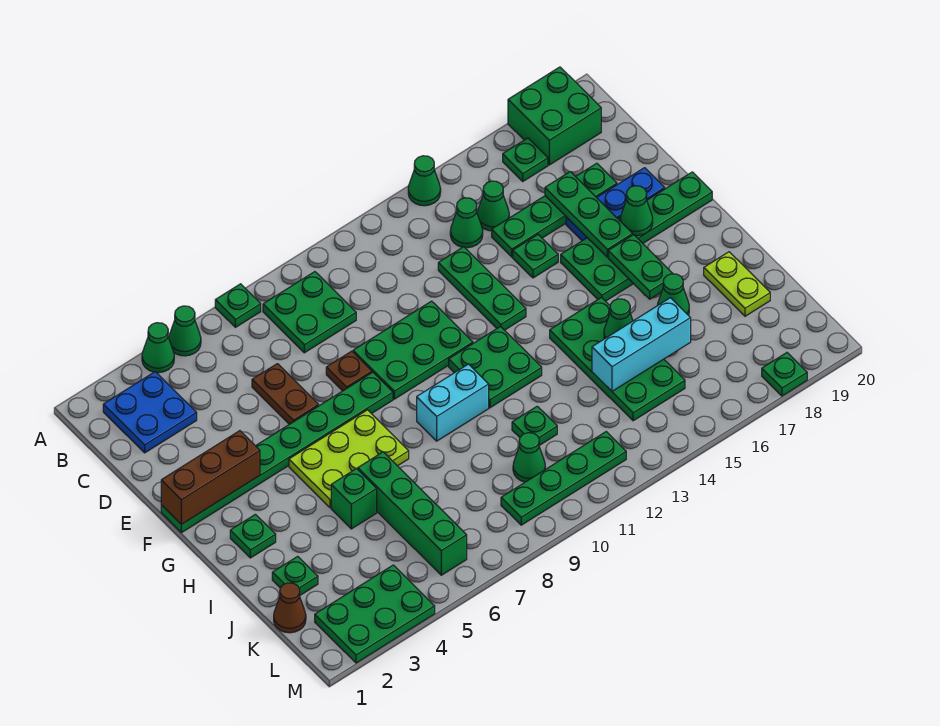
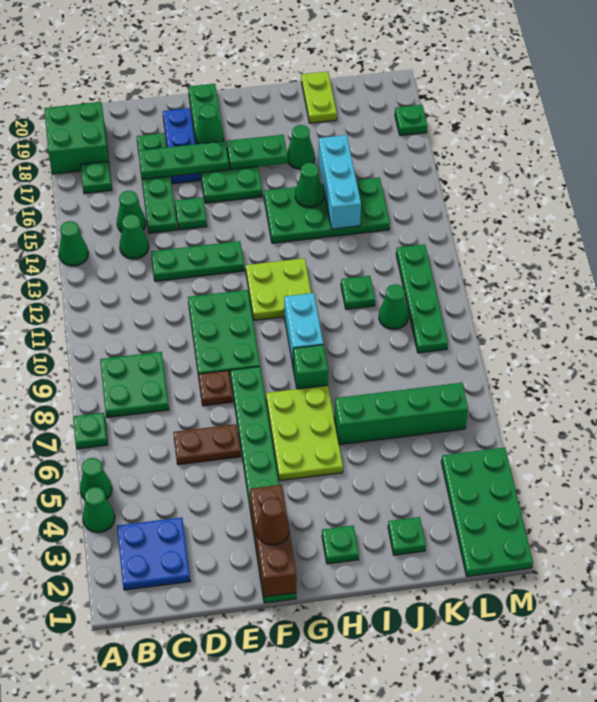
green 2x2 plate [449,326,542,408] -> lime 2x2 plate [246,258,311,320]
green 1x1 brick [331,469,377,529] -> green 1x1 brick moved to [293,345,328,389]
lime 1x2 plate [704,252,770,316] -> lime 1x2 plate turned to [301,72,337,123]
brown 1x1 cone [274,583,306,633] -> brown 1x1 cone moved to [256,498,289,545]
green 2x3 plate [315,565,435,663] -> green 2x4 plate [441,448,533,577]

